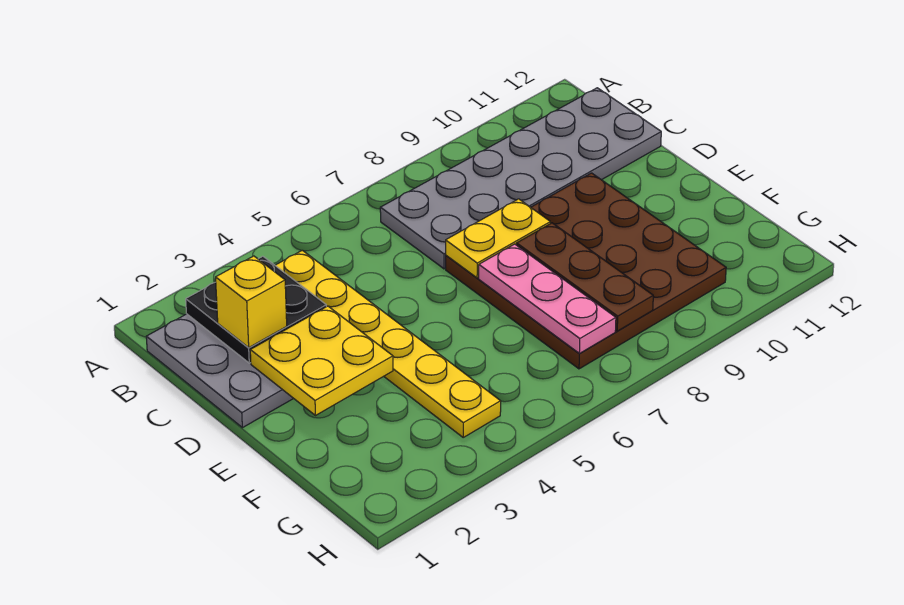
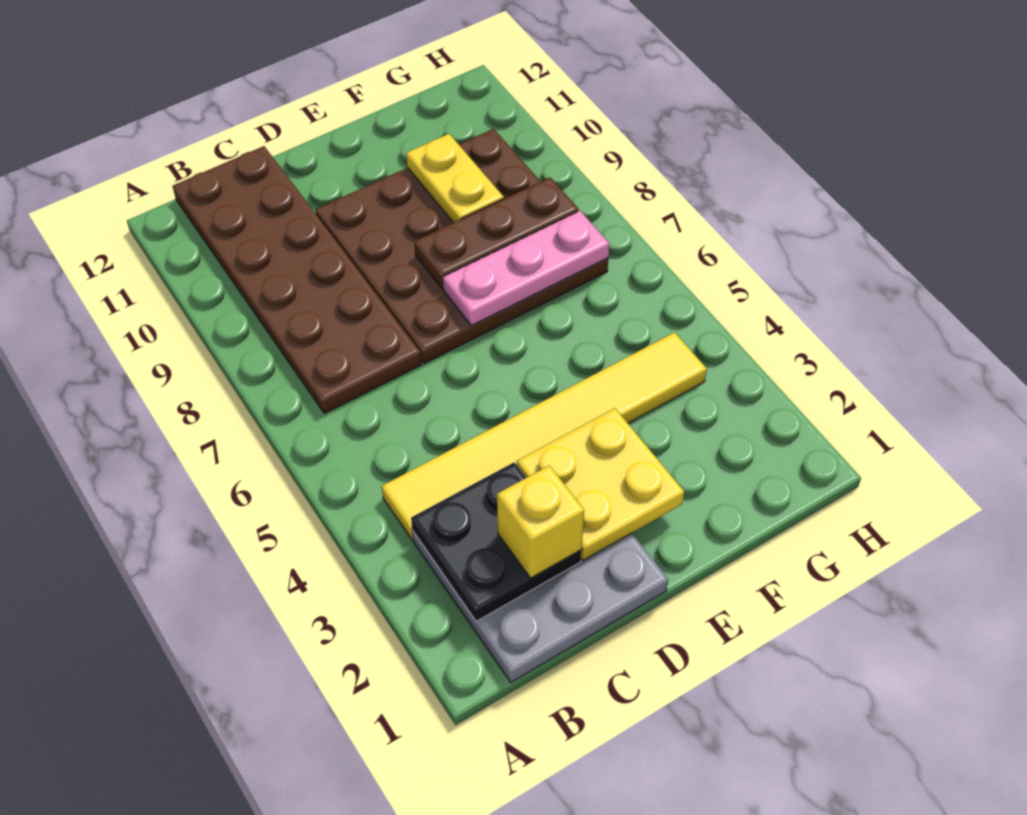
yellow 1x6 plate [275,250,501,437] -> yellow 1x6 tile [382,332,707,540]
grey 2x6 plate [380,88,661,269] -> brown 2x6 plate [173,146,421,413]
yellow 1x2 plate [446,199,550,278] -> yellow 1x2 plate moved to [406,134,504,223]

